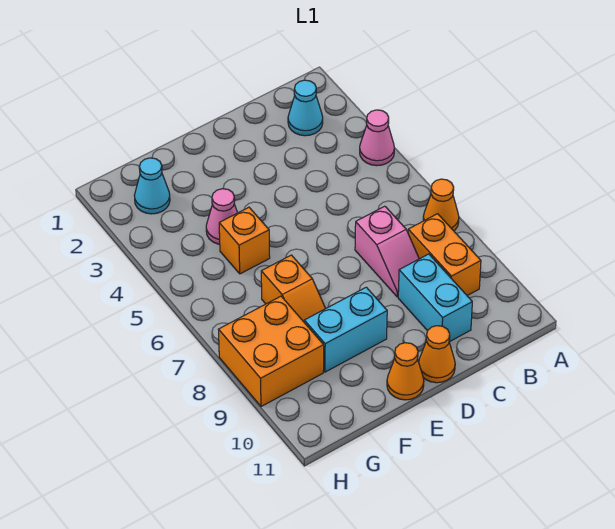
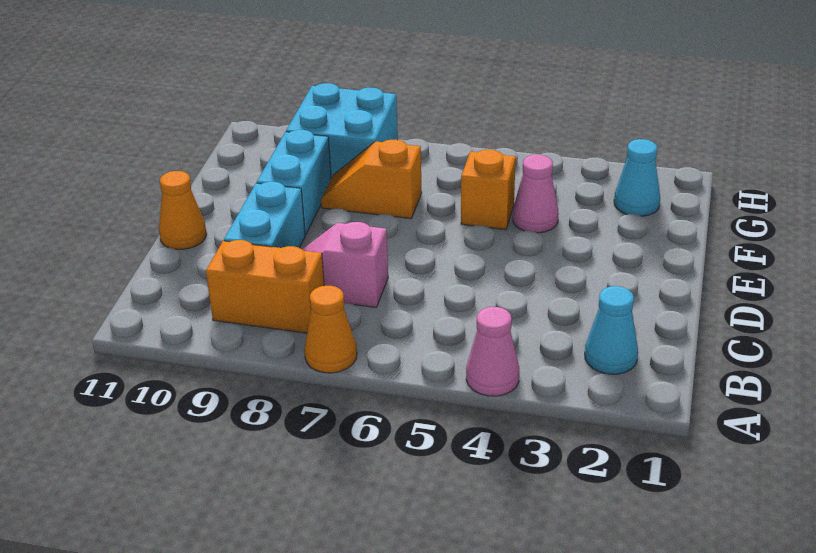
cyan 1x2 brick [398,254,472,342] -> cyan 1x2 brick turned to [224,182,305,248]
orange 1x1 cone [387,343,424,400] -> none
orange 2x2 brick [219,296,324,407] -> cyan 2x2 brick [286,83,398,178]

